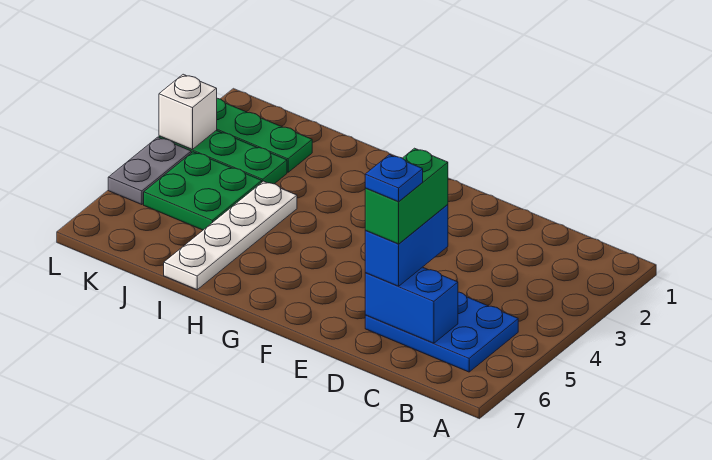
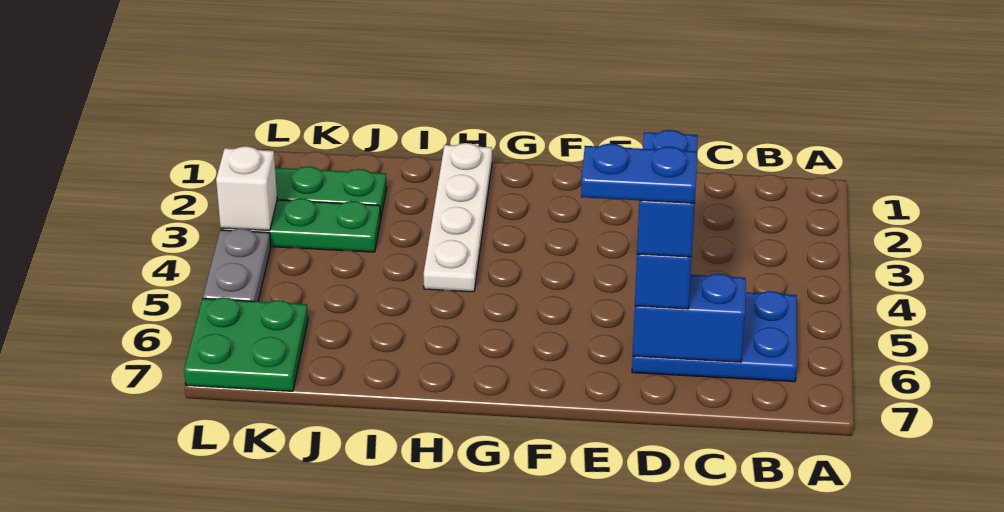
green 1x2 brick [365,148,448,244] -> blue 1x2 brick [637,130,698,257]
blue 1x1 plate [365,155,423,202] -> blue 1x2 plate [581,144,697,203]
white 1x4 plate [164,181,297,290] -> white 1x4 plate moved to [424,143,492,292]
green 2x2 plate [144,152,262,230] -> green 2x2 plate moved to [184,297,308,391]

